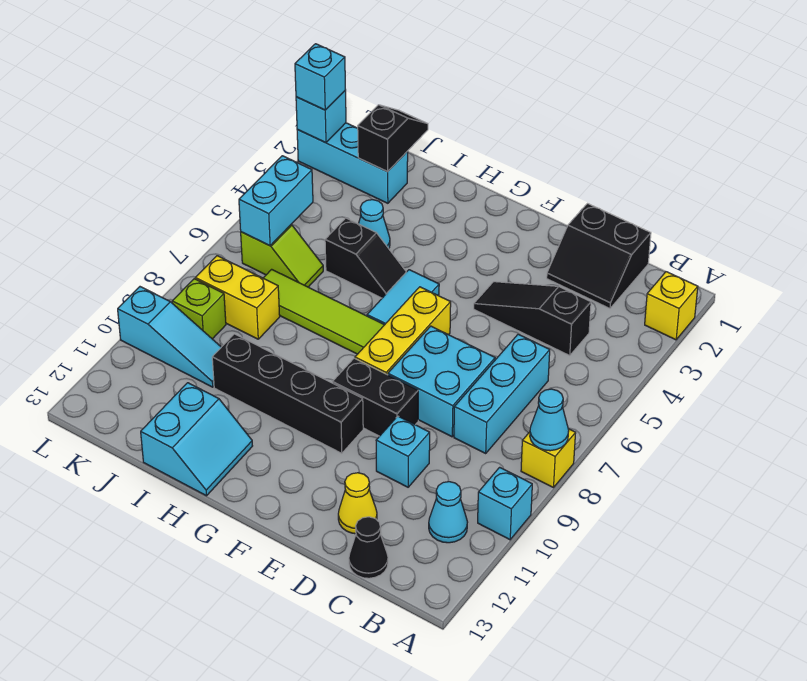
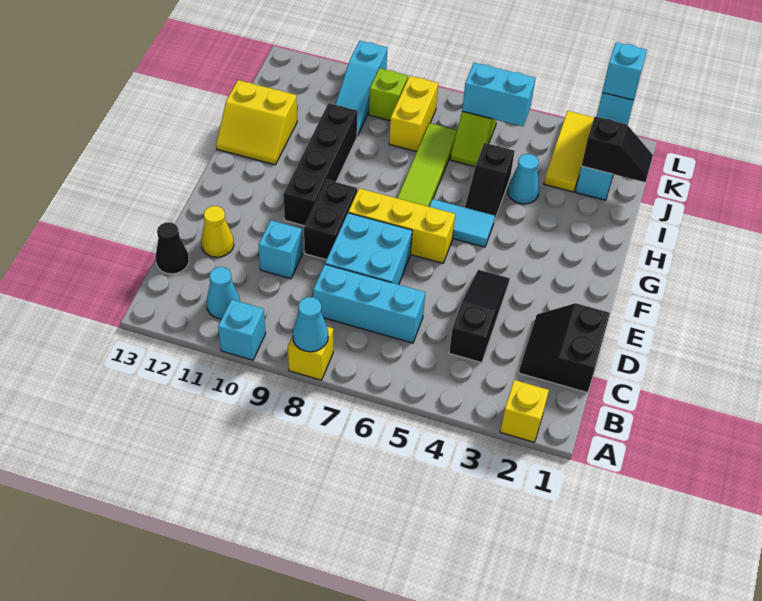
cyan 2x2 slope [141,383,252,496] -> yellow 2x2 slope [216,80,297,165]
none -> yellow 1x3 tile [544,111,594,192]

